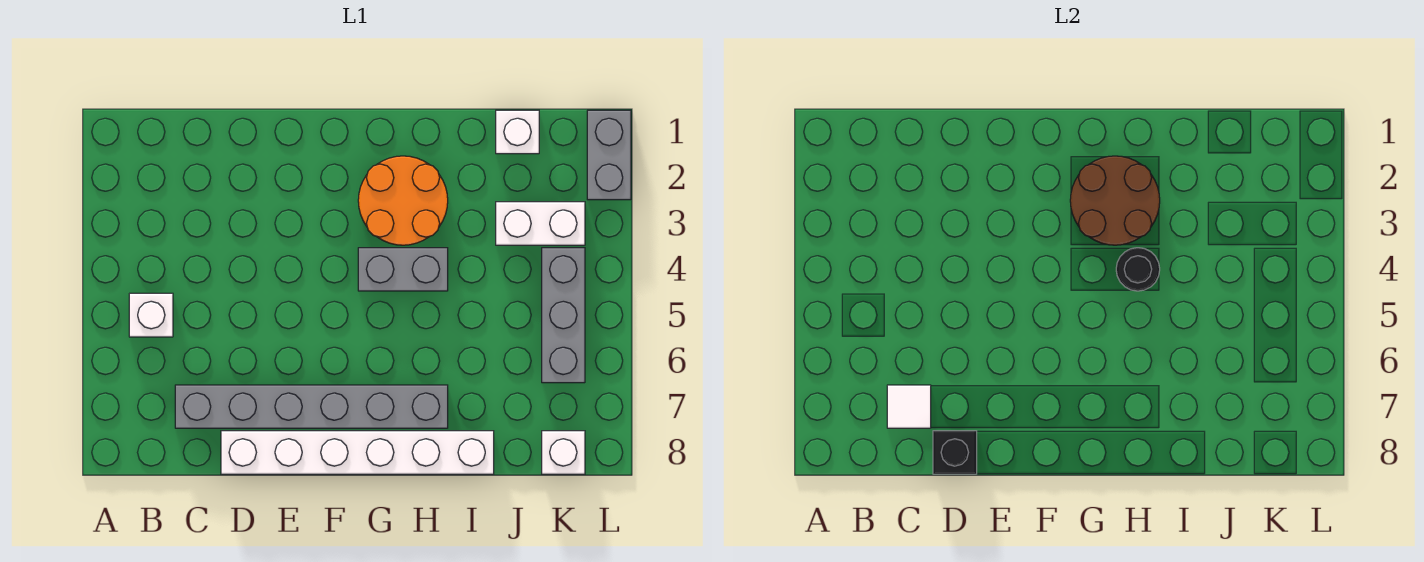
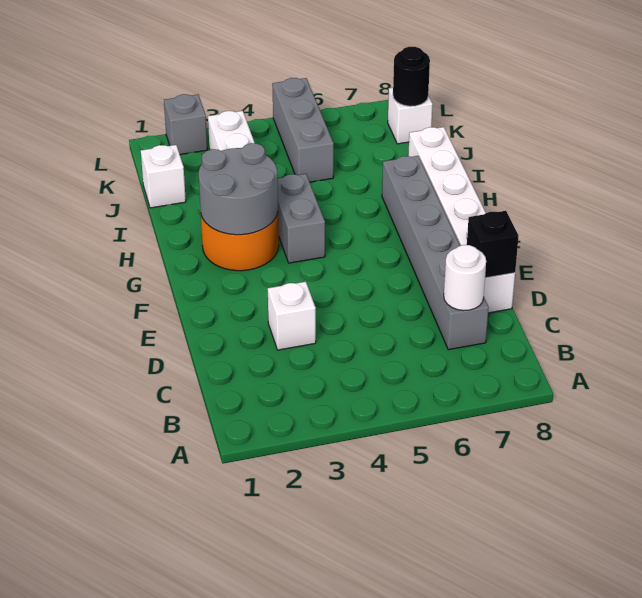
white 1x1 brick [129,293,173,337] -> white 1x1 brick moved to [268,282,316,350]
white 1x1 tile [887,385,931,428] -> white 1x1 round brick [444,245,486,311]
brown 2x2 round brick [1070,156,1160,245] -> grey 2x2 round brick [199,143,278,235]
black 1x1 round brick [1116,248,1160,291] -> black 1x1 round brick moved to [393,47,430,106]
grey 1x3 brick [542,248,585,383] -> grey 1x3 brick turned to [272,78,334,182]
grey 1x2 brick [587,110,631,200] -> grey 1x1 brick [164,94,207,155]

